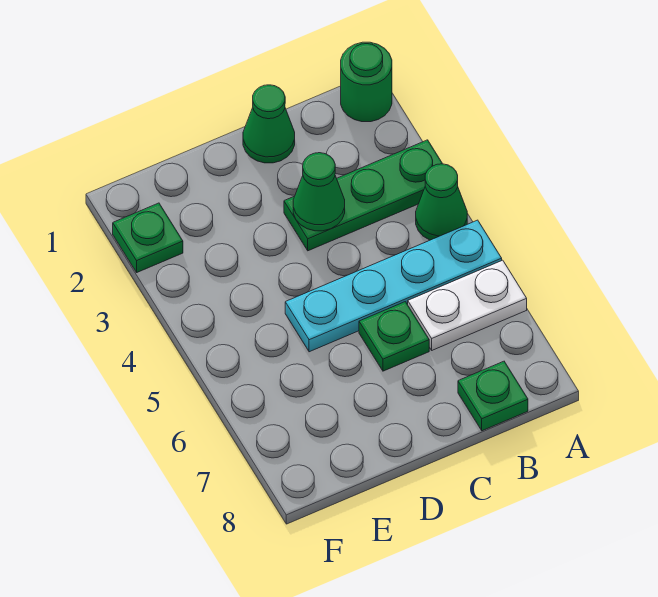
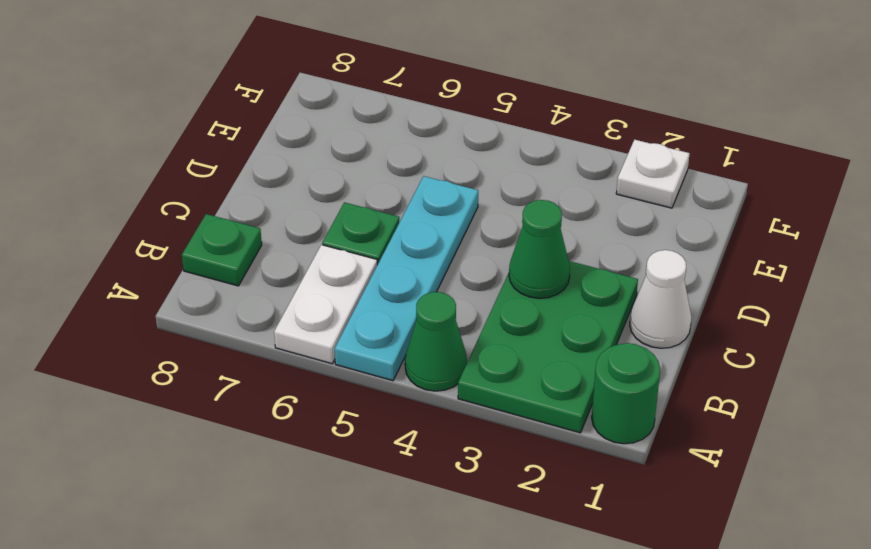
green 1x3 plate [284,140,442,251] -> green 2x3 plate [458,261,638,433]
green 1x1 cone [243,85,295,163] -> white 1x1 cone [630,250,692,348]
green 1x1 plate [113,203,183,272] -> white 1x1 plate [616,140,690,208]

